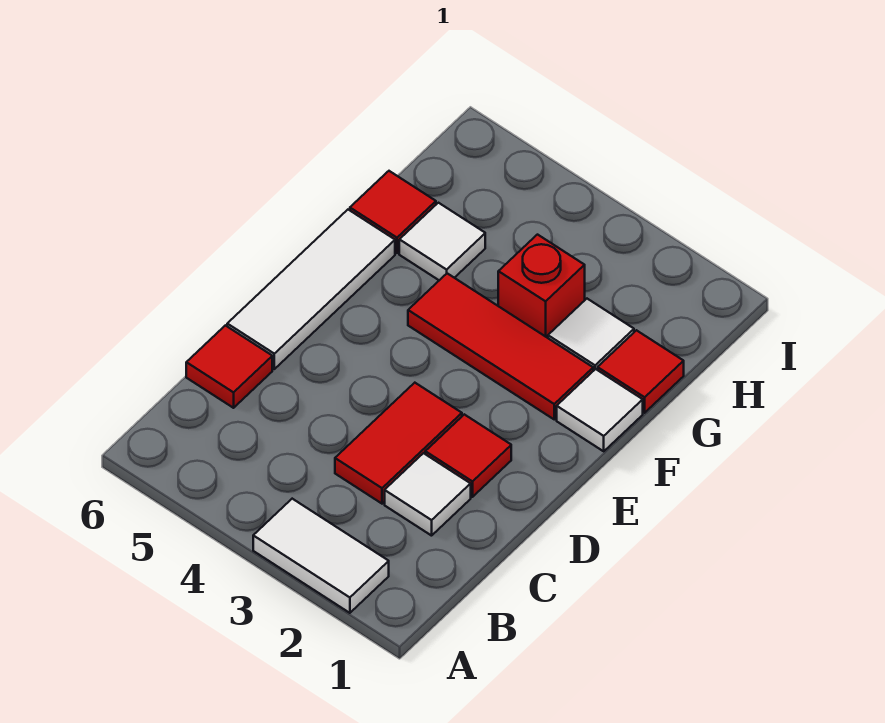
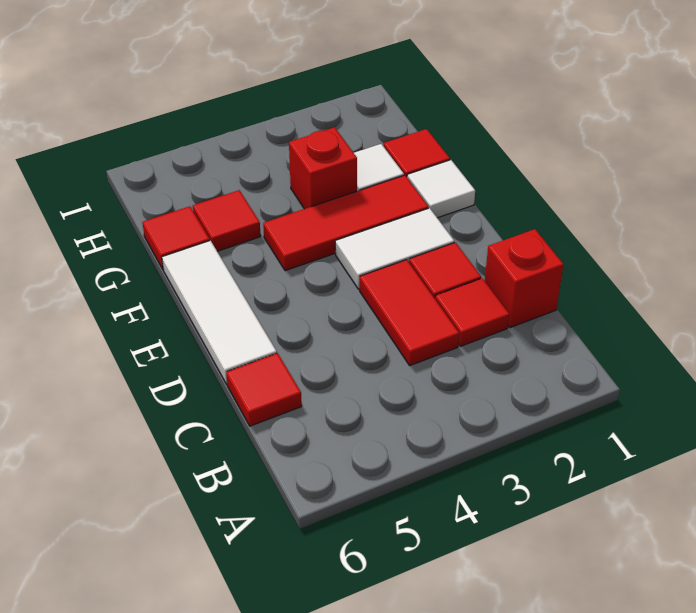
white 1x2 tile [253,499,389,613] -> white 1x2 tile moved to [335,208,454,289]
none -> red 1x1 brick [485,229,564,328]
white 1x1 tile [385,453,471,536] -> red 1x1 tile [435,278,509,346]
white 1x1 tile [399,203,485,280] -> red 1x1 tile [193,190,261,251]

